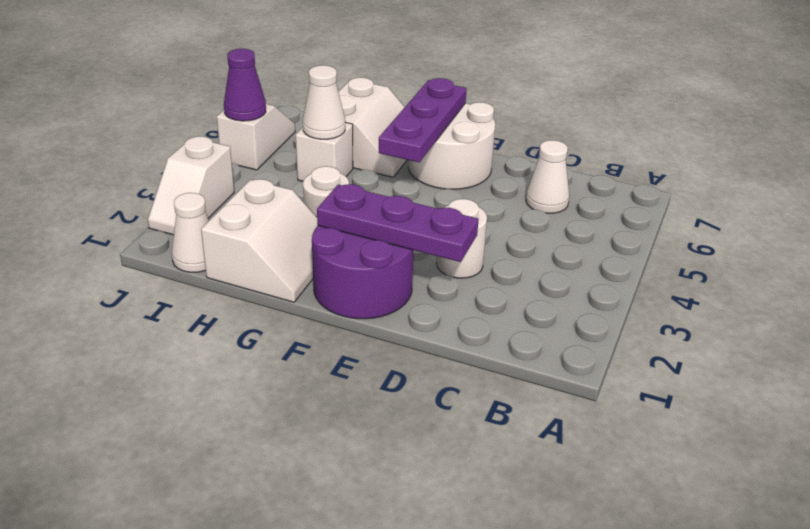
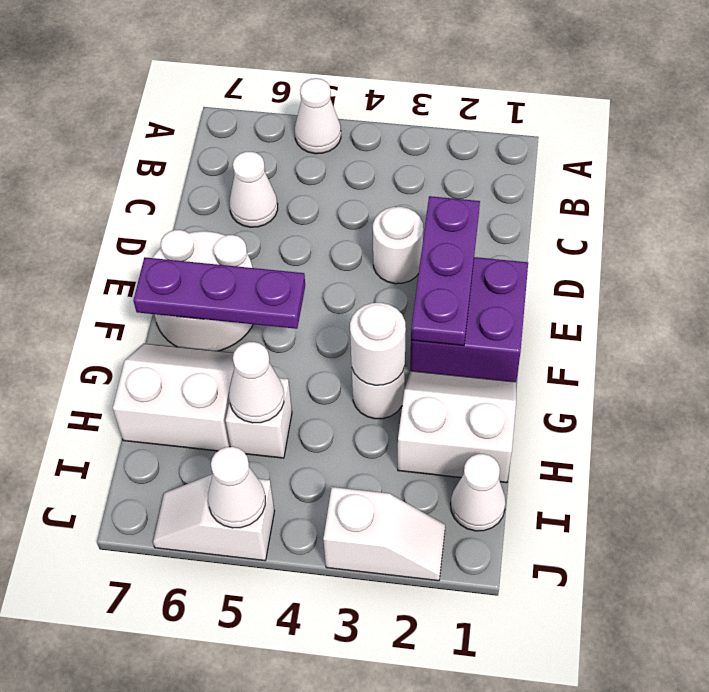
none -> white 1x1 cone [295,78,341,154]
purple 2x2 round brick [312,226,414,319] -> purple 2x2 brick [410,257,528,382]
none -> white 1x1 round brick [350,303,406,385]
purple 1x1 cone [224,49,266,121] -> white 1x1 cone [208,447,265,528]

